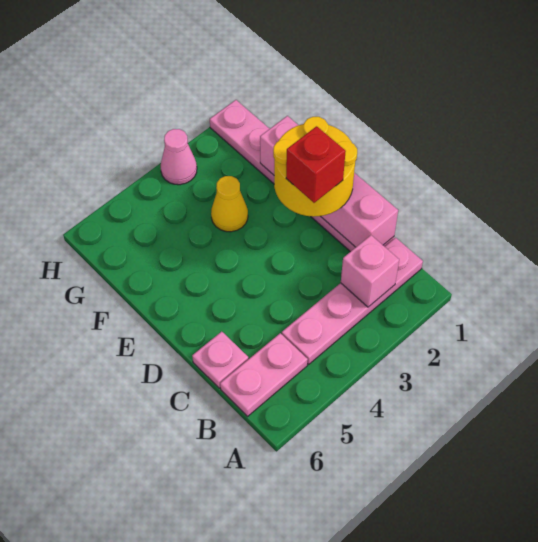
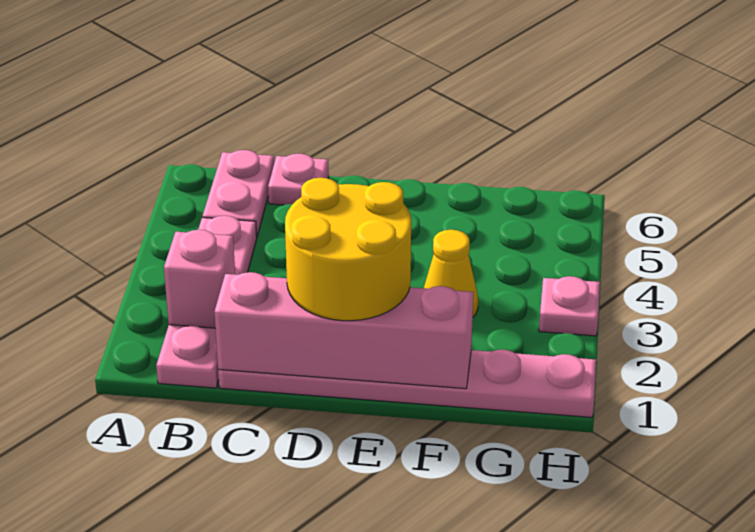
red 1x1 brick [286,126,346,203] -> none
pink 1x1 cone [161,129,197,185] -> pink 1x1 plate [539,276,600,336]

